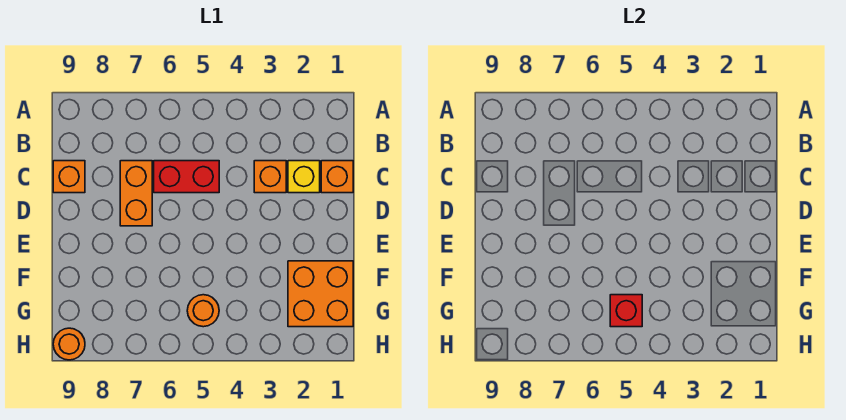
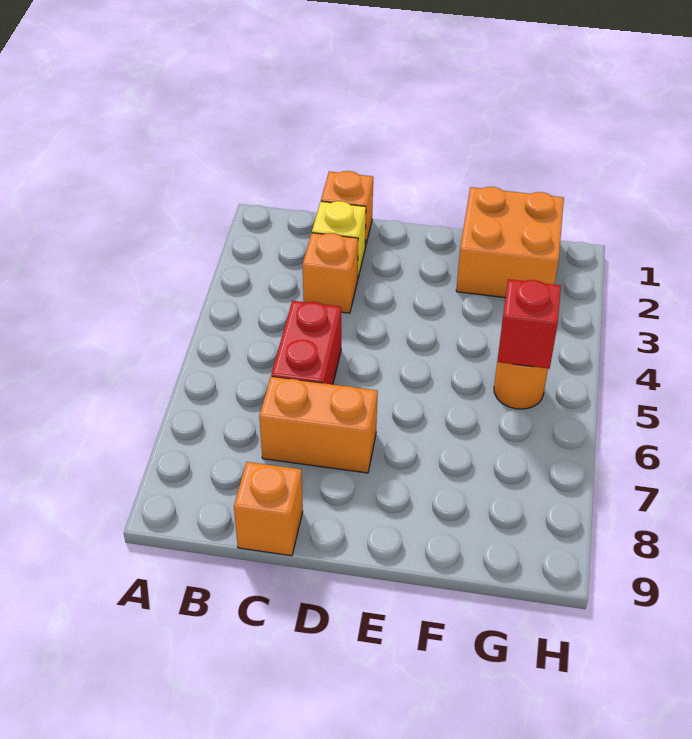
orange 1x1 round brick [53,328,85,360] -> none

